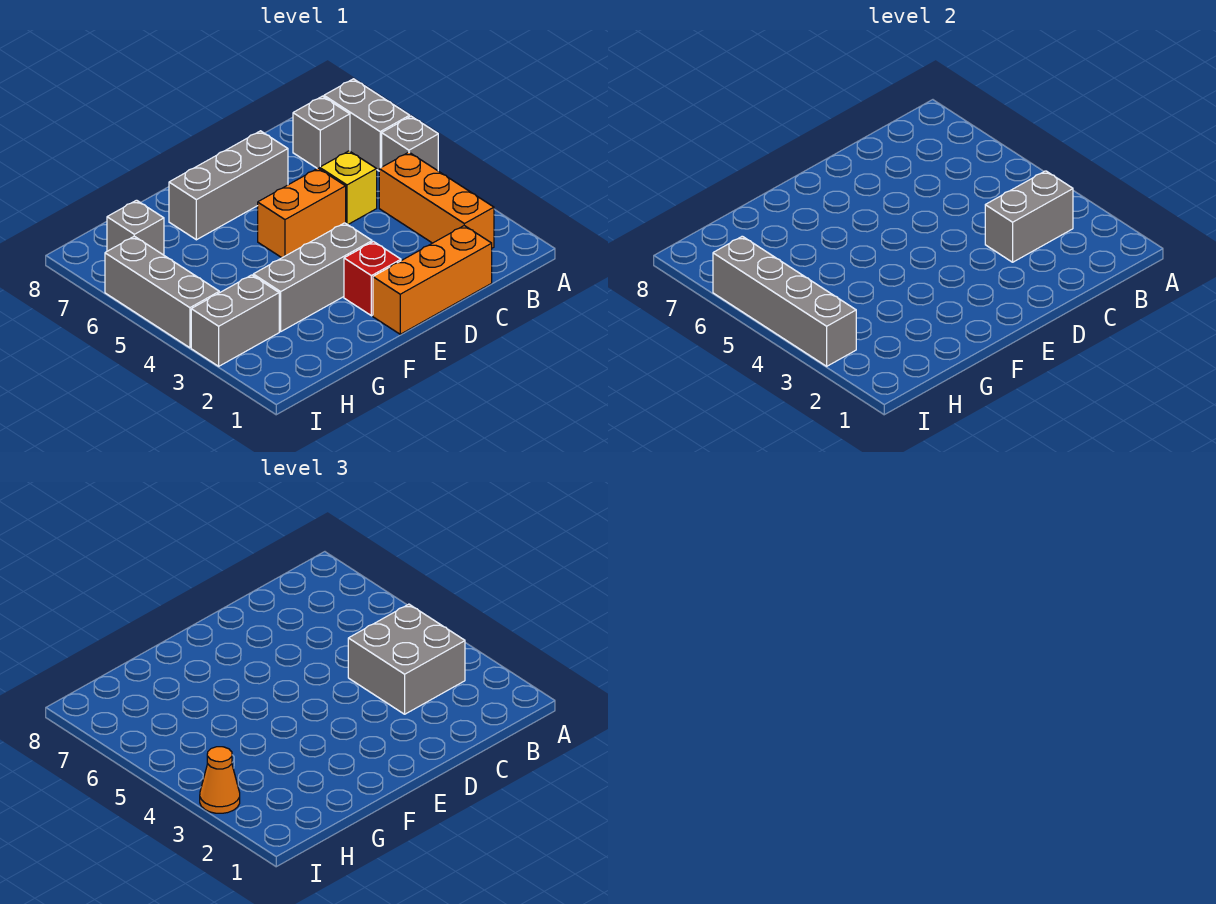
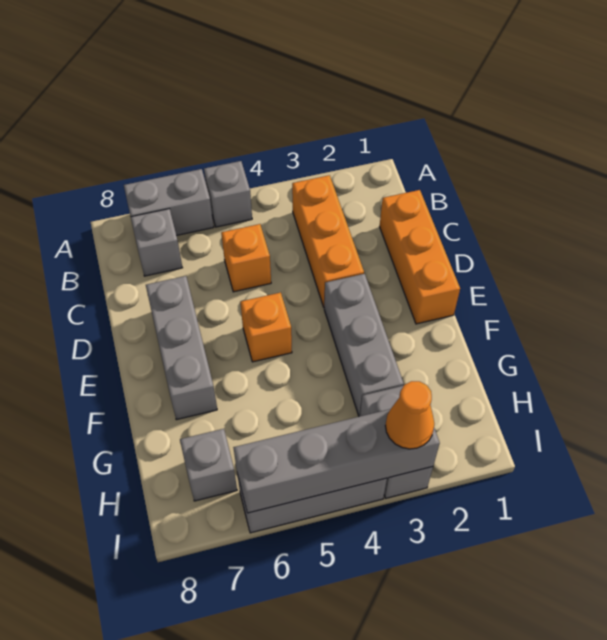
orange 1x3 brick [379,152,494,248] -> orange 1x3 brick turned to [292,175,364,307]
grey 1x2 brick [985,171,1073,262] -> none
grey 2x2 brick [348,604,465,714] -> none
yellow 1x1 brick [320,151,377,225] -> orange 1x1 brick [221,224,271,292]
orange 1x2 brick [258,168,346,258] -> orange 1x1 brick [240,292,292,362]
red 1x1 brick [344,242,401,316] -> none

